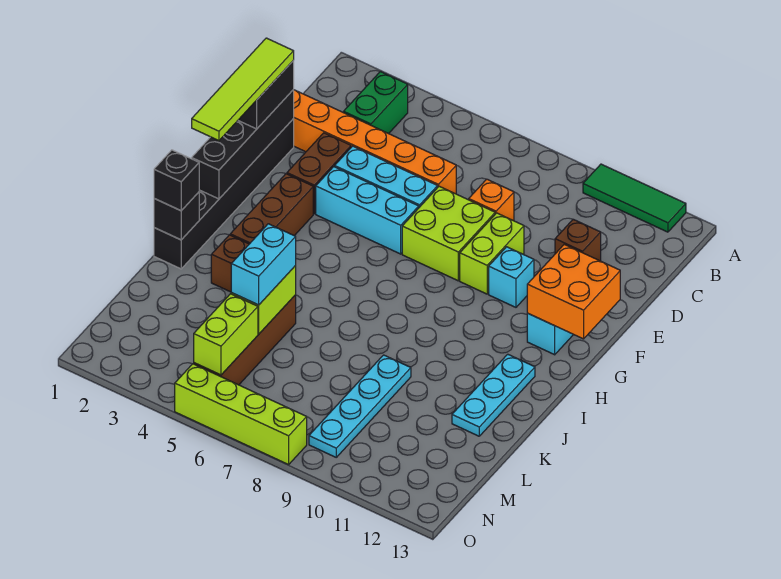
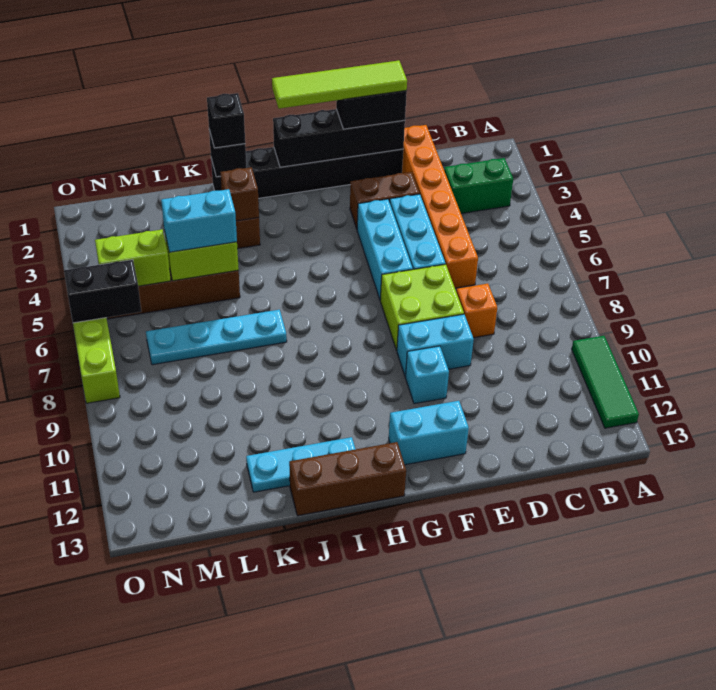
brown 1x1 brick [555,219,601,261] -> brown 1x1 brick moved to [221,167,259,221]
lime 1x2 brick [460,213,524,294] -> cyan 1x2 brick [397,314,474,377]
orange 2x2 brick [527,244,620,339] -> none
brown 1x3 brick [230,174,313,244] -> brown 1x3 brick moved to [289,442,406,516]
cyan 1x4 plate [309,355,411,457] -> cyan 1x4 plate moved to [146,310,287,365]
none -> black 1x2 brick [64,260,141,323]

